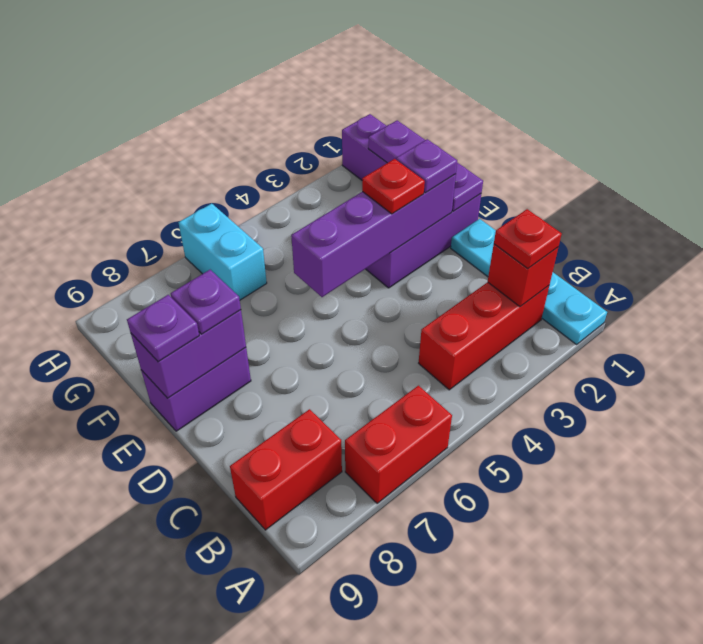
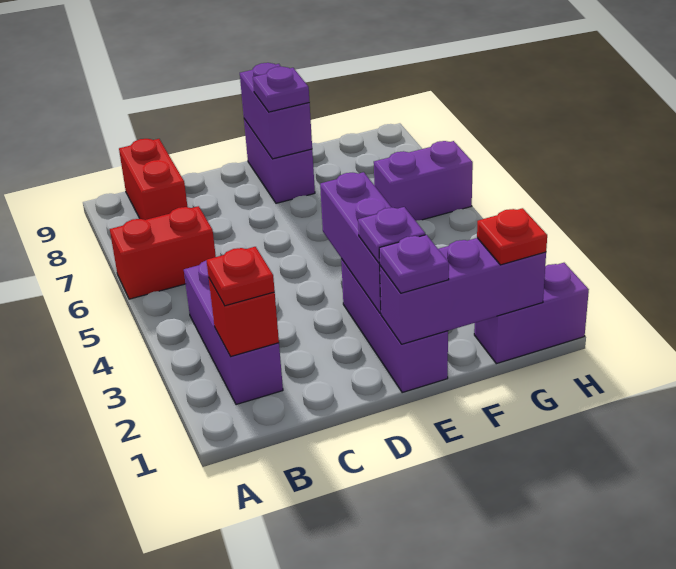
cyan 1x4 plate [451,219,607,345] -> none
red 1x2 brick [345,386,452,503] -> red 1x2 brick turned to [110,206,216,299]
red 1x3 brick [419,282,549,390] -> purple 1x3 brick [184,261,283,405]
purple 1x3 plate [368,120,483,211] -> purple 1x3 brick [380,238,546,344]
purple 1x4 brick [291,174,456,297] -> purple 1x3 brick [320,172,392,313]
red 1x1 plate [362,159,425,214] -> red 1x1 plate moved to [477,208,547,265]
purple 1x1 plate [127,295,199,362] -> purple 1x1 plate moved to [379,235,449,293]
cyan 1x2 brick [178,204,267,300] -> purple 1x2 brick [374,141,473,221]

